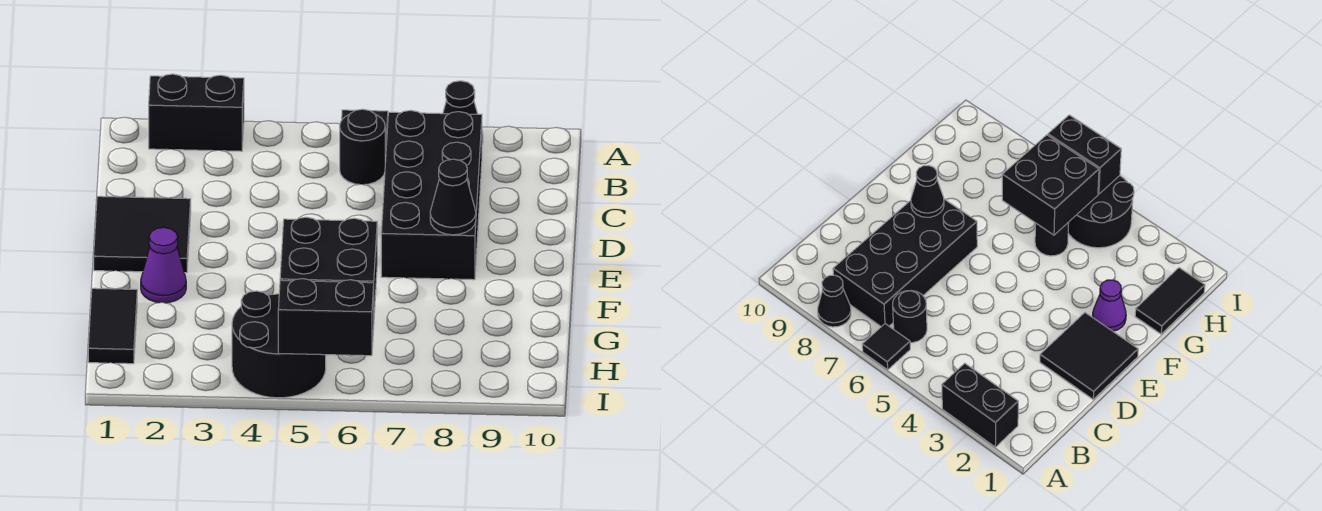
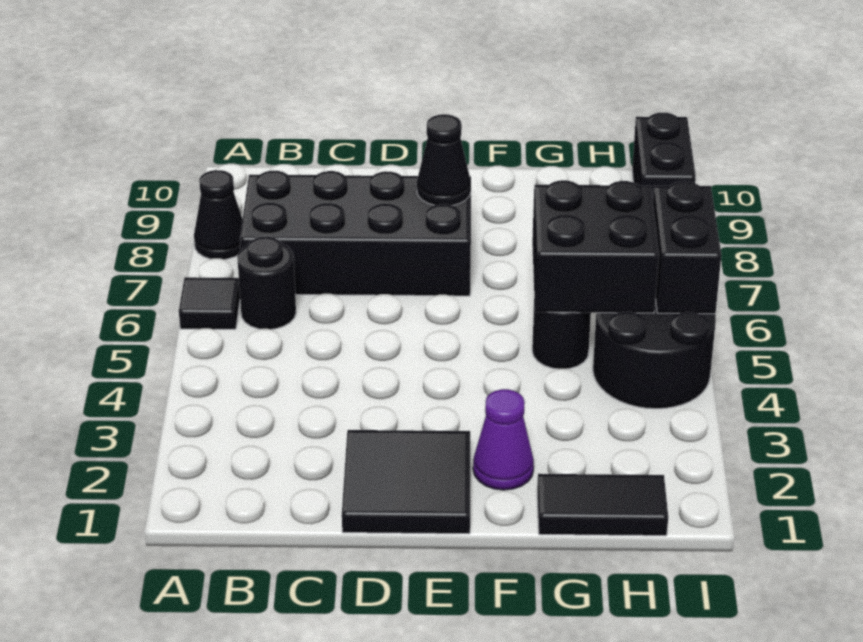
black 1x2 brick [149,74,244,151] -> black 1x2 brick moved to [632,113,696,198]

